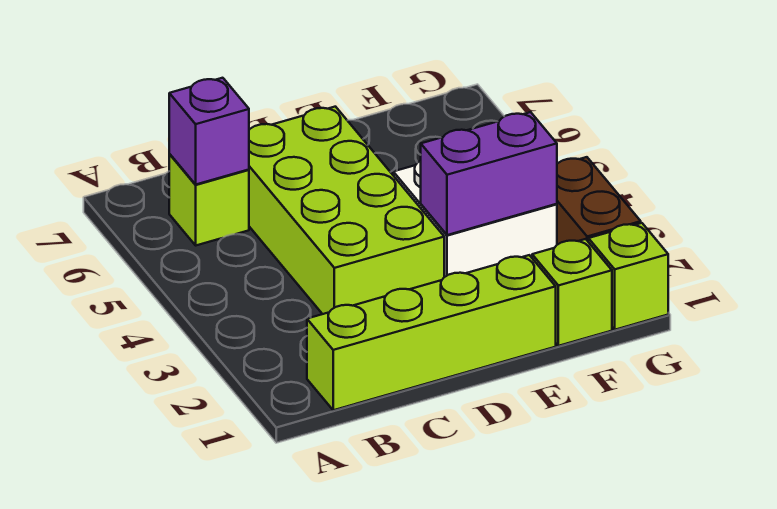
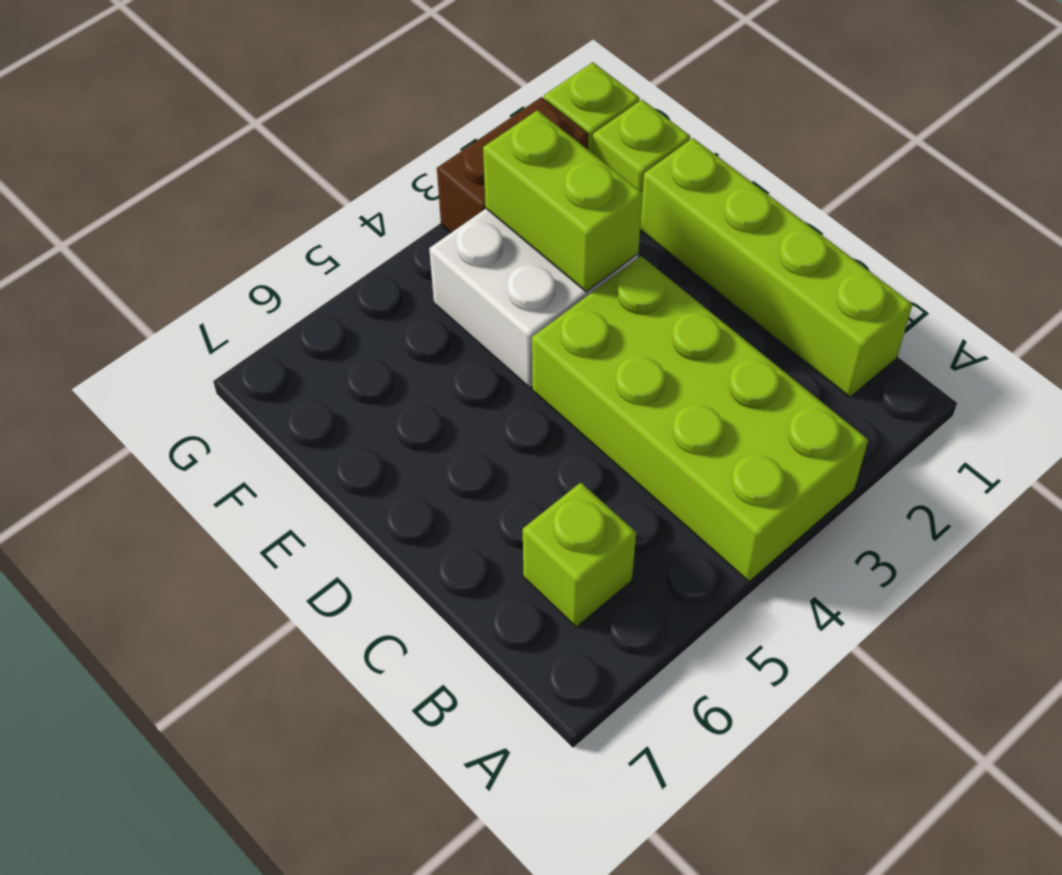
purple 1x1 brick [169,78,249,184] -> none
lime 2x4 brick [249,107,444,314] -> lime 2x4 brick turned to [532,256,868,582]
purple 1x2 brick [421,112,557,235] -> lime 1x2 brick [483,110,643,292]

